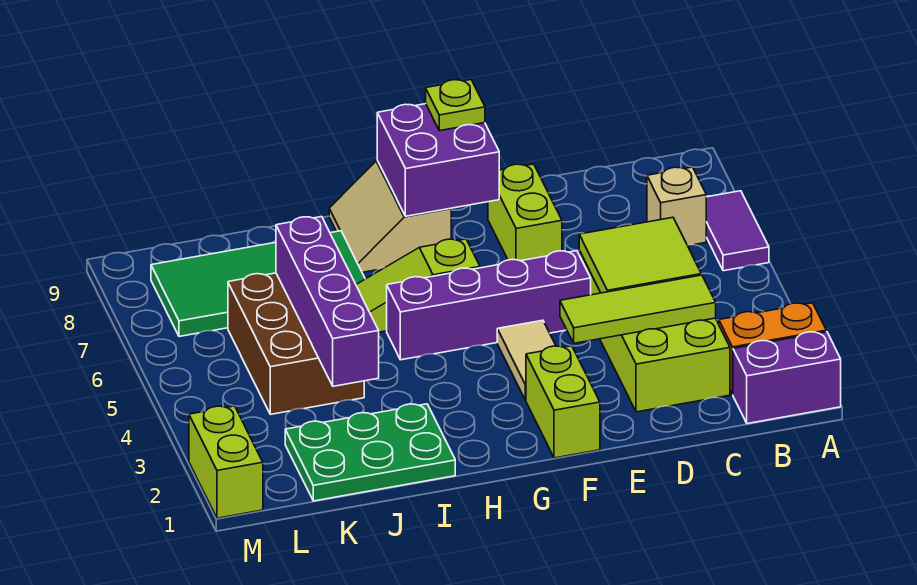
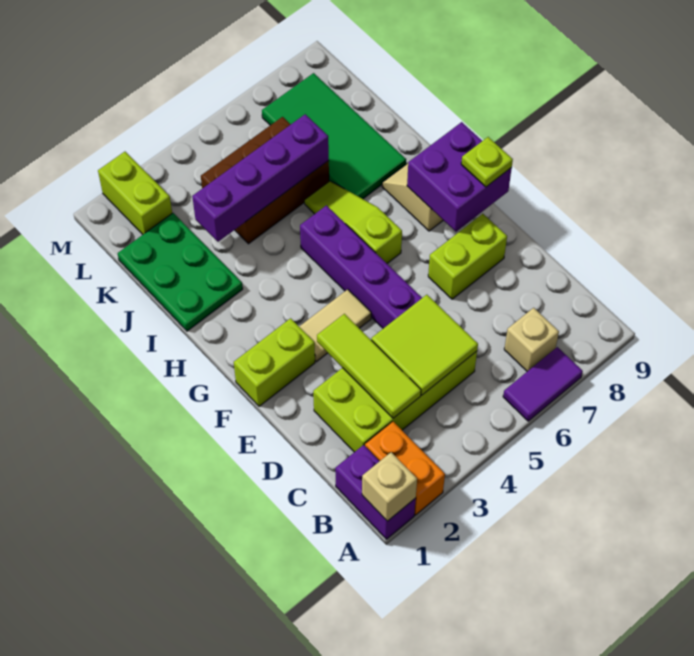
none -> tan 1x1 brick [362,452,417,521]
lime 1x2 brick [189,406,263,518] -> lime 1x2 brick turned to [98,152,172,235]

